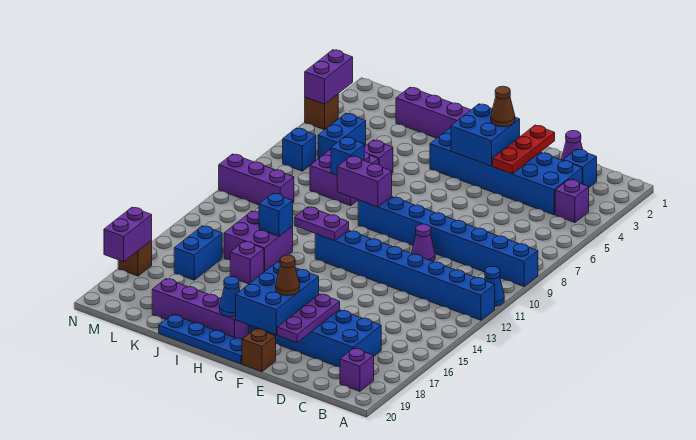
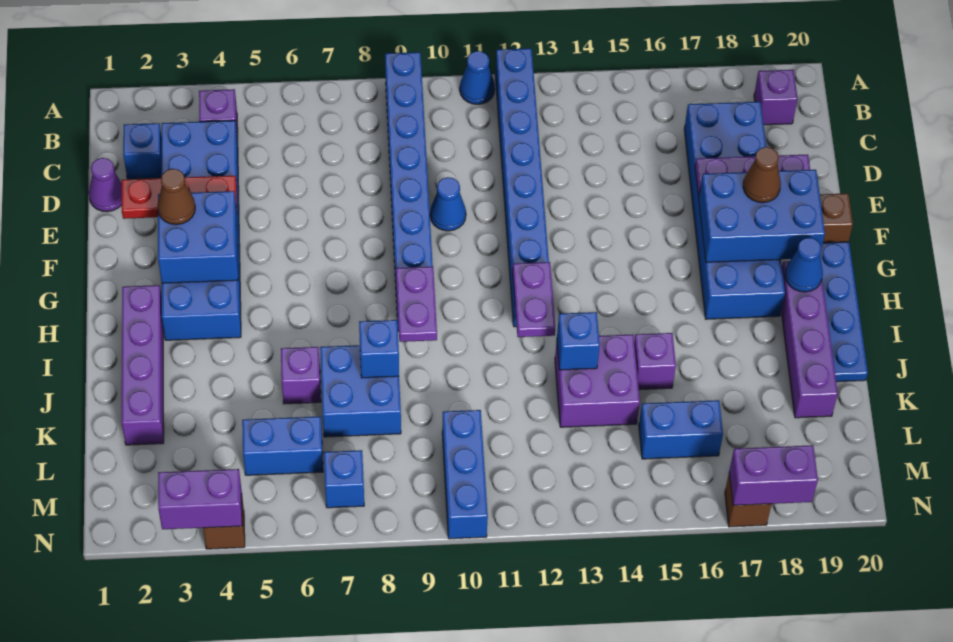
purple 1x1 cone [411,224,435,261] -> blue 1x1 cone [430,177,466,231]
purple 1x2 brick [337,156,392,207] -> purple 1x2 plate [396,267,437,342]
purple 2x2 brick [310,149,379,206] -> blue 2x2 brick [320,345,401,437]
purple 1x3 brick [219,154,294,205] -> blue 1x3 brick [442,410,488,539]

